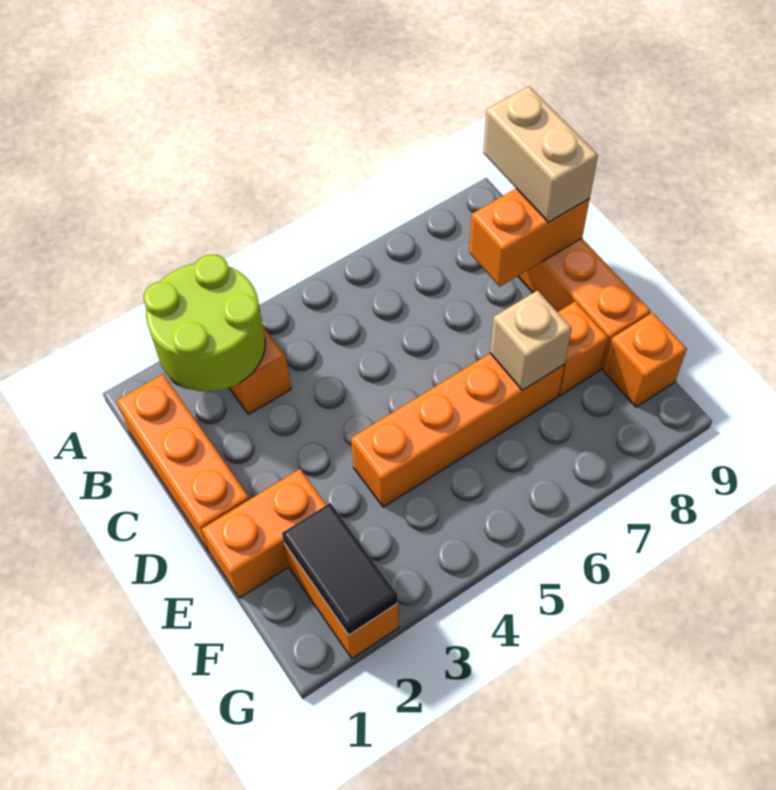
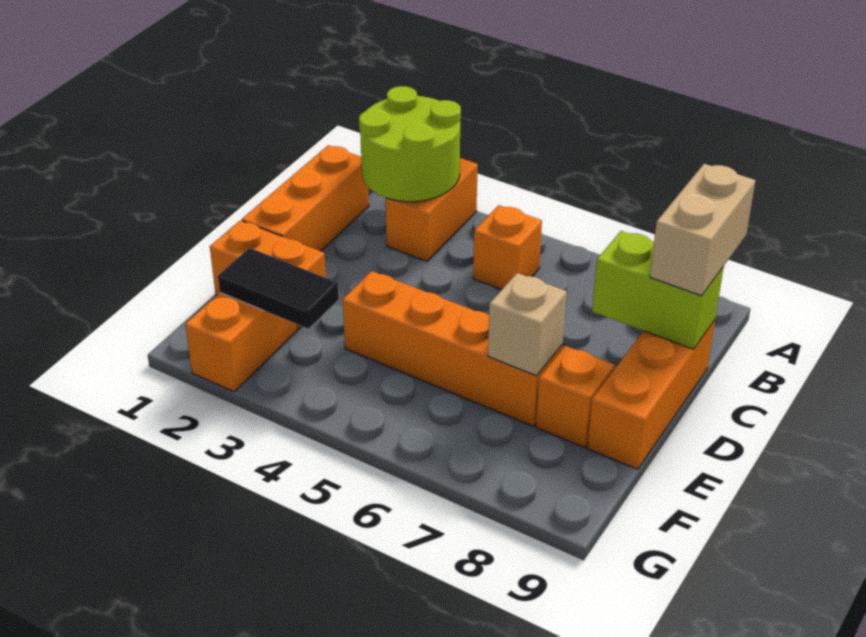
orange 1x2 brick [469,189,590,287] -> lime 1x2 brick [592,231,724,349]
black 1x2 tile [282,503,398,635] -> black 1x2 tile turned to [218,248,339,329]
orange 1x1 brick [604,313,687,407] -> orange 1x1 brick moved to [473,205,542,290]

